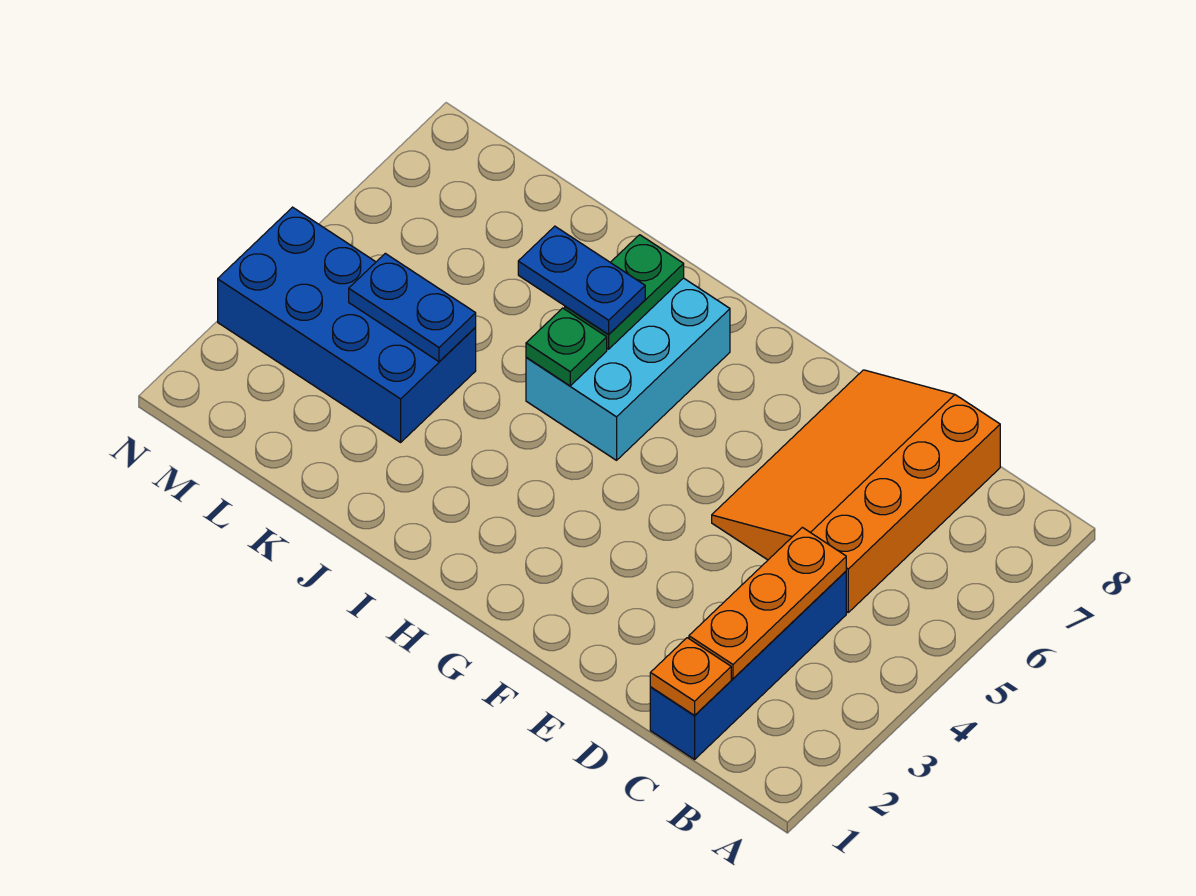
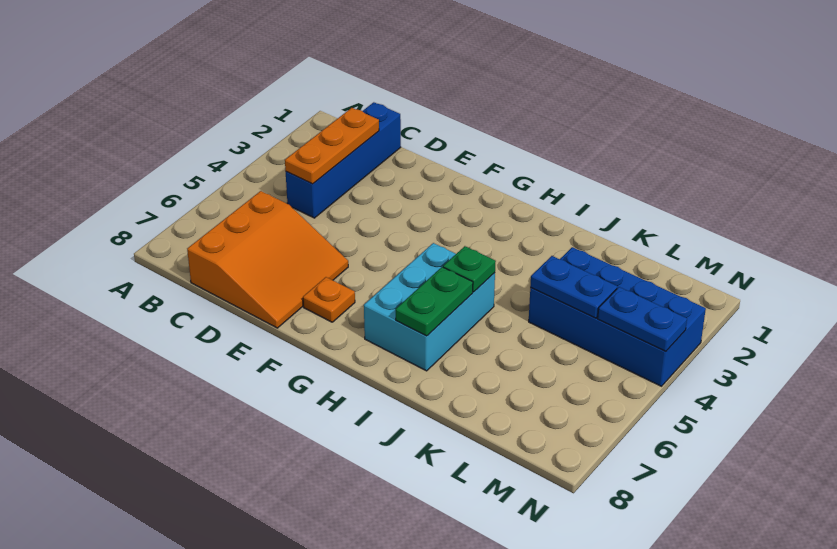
orange 1x1 plate [650,638,731,715] -> orange 1x1 plate moved to [303,277,355,322]
orange 3x4 slope [712,370,1000,612] -> orange 3x3 slope [187,191,348,328]
blue 1x2 plate [518,226,645,335] -> blue 1x2 plate moved to [598,287,687,352]

